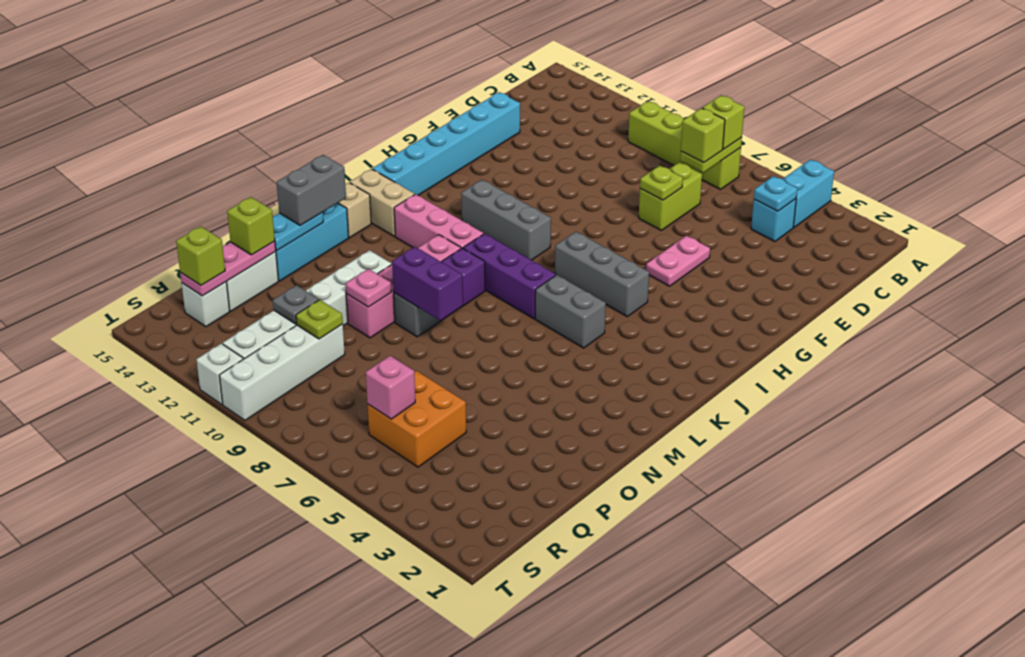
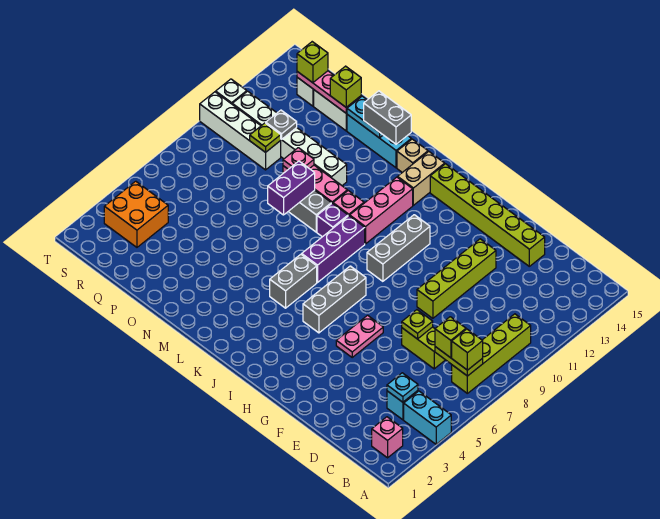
cyan 1x6 brick [372,92,520,195] -> lime 1x6 brick [430,164,545,266]
pink 1x2 plate [646,236,710,286] -> pink 1x2 plate turned to [336,315,383,357]
none -> lime 1x4 brick [417,239,496,318]
orange 2x2 brick [368,371,466,467] -> orange 2x2 brick moved to [104,181,168,247]
pink 1x1 brick [366,356,415,419] -> pink 1x1 brick moved to [372,417,403,458]

